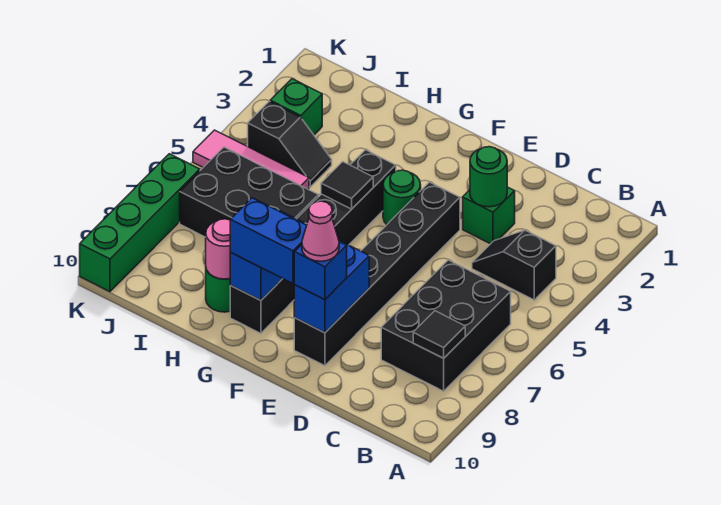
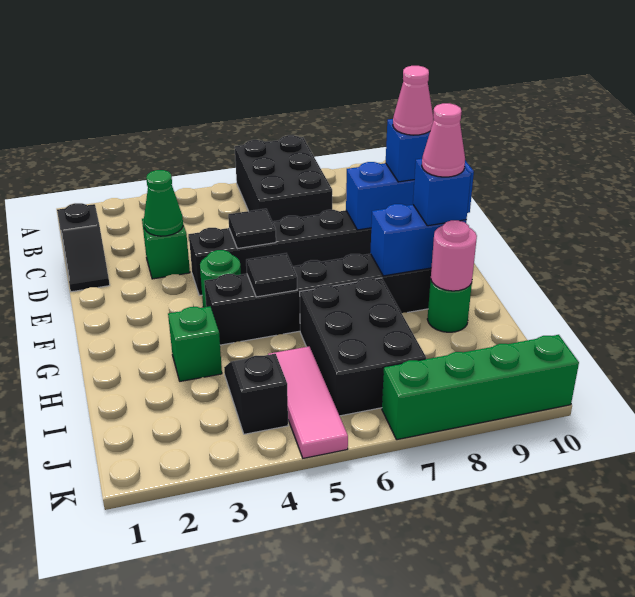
black 1x2 slope [472,230,556,300] -> black 1x2 slope moved to [57,203,110,292]
black 2x3 brick [381,260,511,391] -> black 2x3 brick turned to [235,135,332,221]
black 1x1 tile [413,311,465,358] -> black 1x1 tile moved to [228,209,276,249]
green 1x1 round brick [470,147,507,207] -> green 1x1 cone [144,170,183,236]
blue 1x2 brick [294,241,369,333] -> blue 1x3 brick [346,161,474,230]
blue 1x2 brick [230,198,307,283] -> blue 1x1 brick [413,159,471,226]
none -> pink 1x1 cone [422,103,465,177]
green 1x1 brick [270,79,322,135] -> green 1x1 brick moved to [168,306,222,381]

